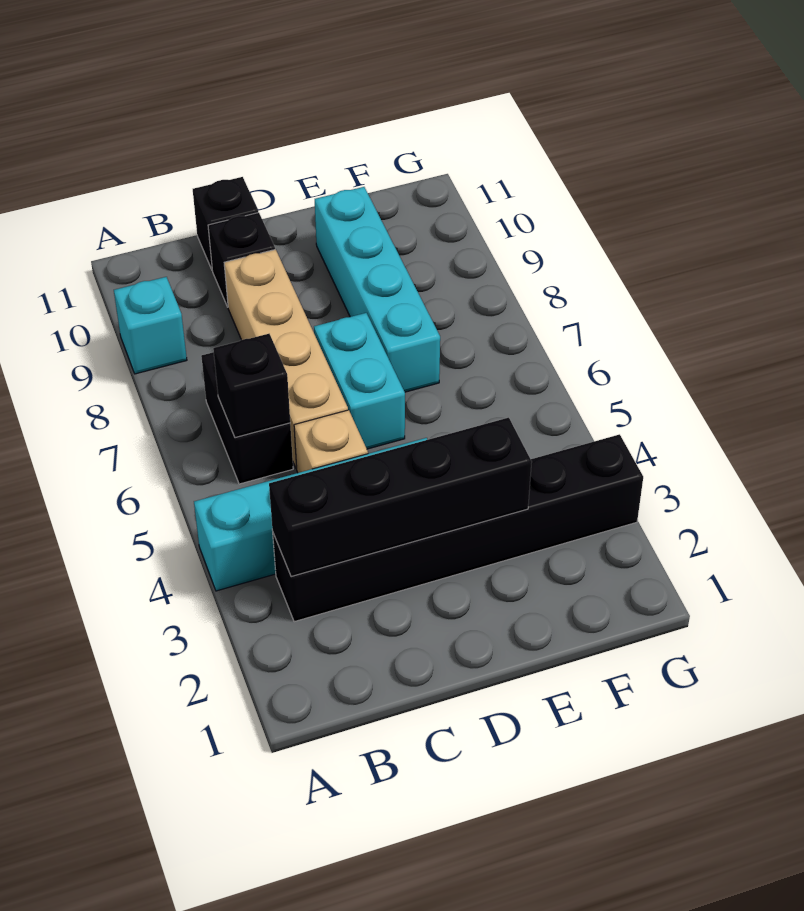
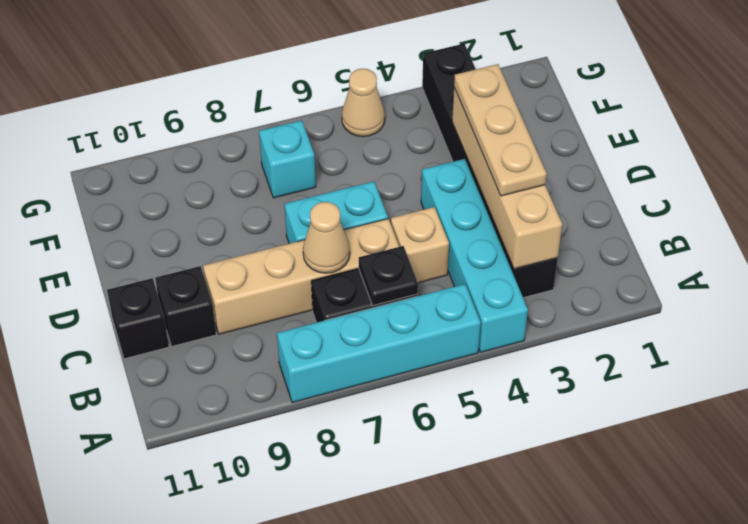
cyan 1x1 brick [114,277,187,374] -> cyan 1x1 brick moved to [259,120,316,198]
black 1x4 brick [269,418,532,577] -> tan 1x4 brick [452,88,562,269]
black 1x1 brick [213,334,290,438] -> black 1x1 plate [359,246,418,305]
none -> tan 1x3 plate [454,64,547,196]
none -> tan 1x1 cone [303,202,350,273]
cyan 1x4 brick [315,187,440,392] -> cyan 1x4 brick moved to [277,284,481,403]
none -> tan 1x1 cone [342,69,385,137]

